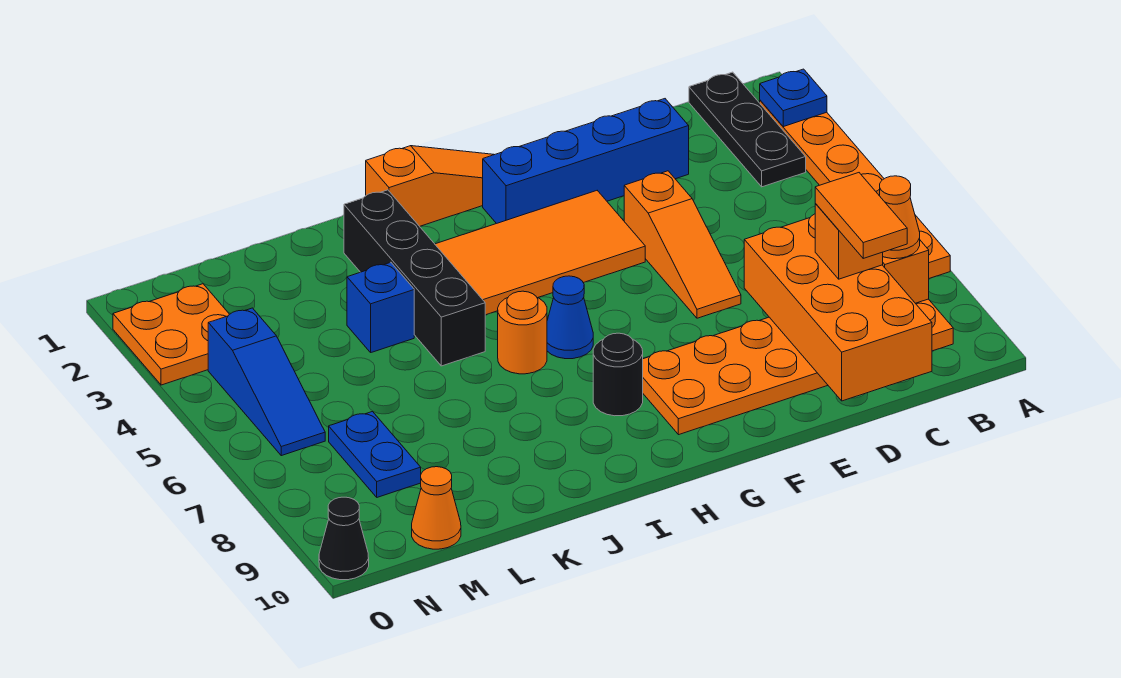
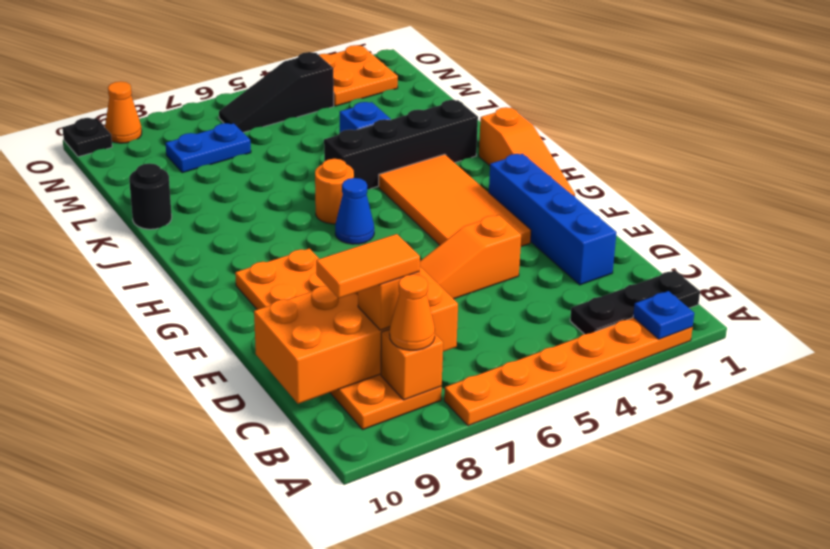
black 1x1 round brick [593,333,643,416] -> black 1x1 round brick moved to [129,163,172,229]
orange 1x1 cone [412,467,461,549] -> orange 1x1 cone moved to [105,81,142,143]
blue 1x3 slope [208,308,325,456] -> black 1x3 slope [219,52,334,132]
black 1x1 cone [319,497,369,580] -> black 1x1 plate [62,118,112,157]

